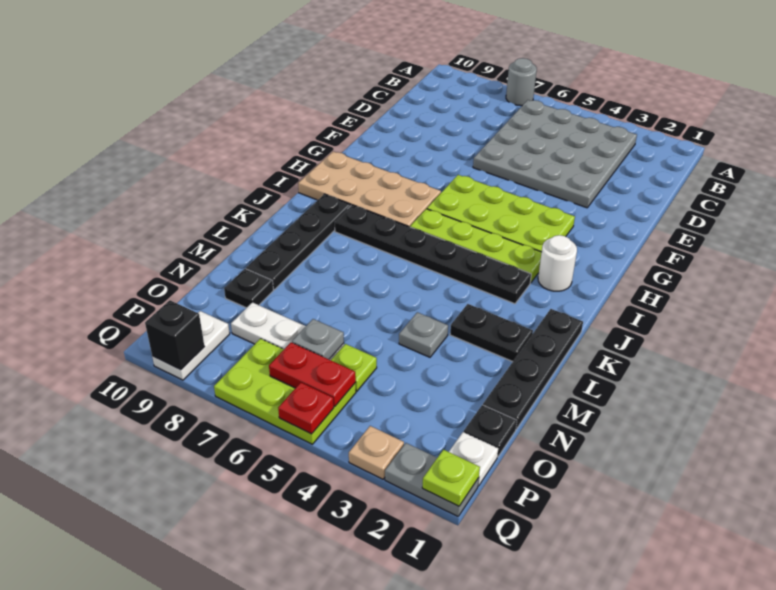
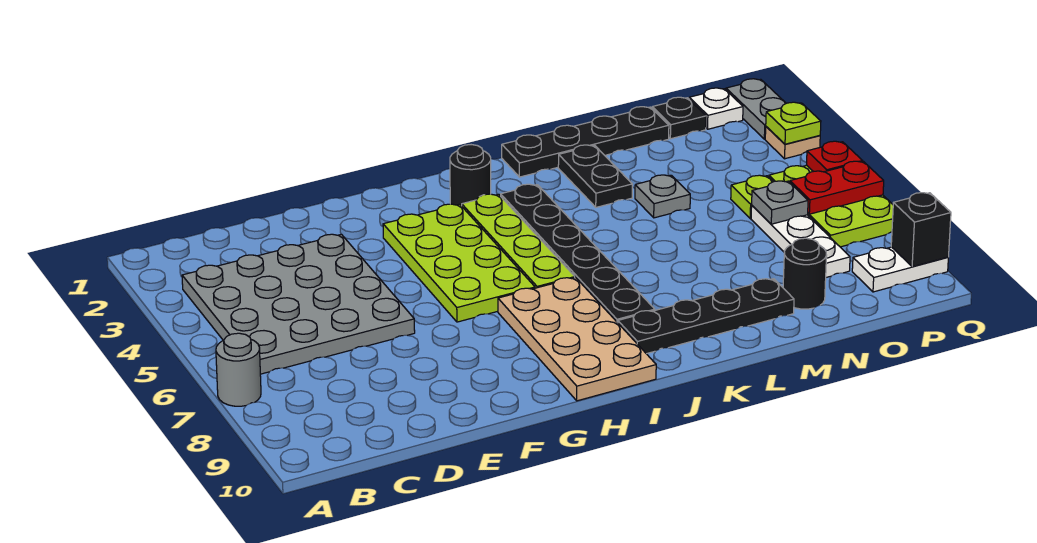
white 1x1 round brick [538,235,577,291] -> black 1x1 round brick [450,145,491,206]
black 1x1 plate [224,269,274,308] -> black 1x1 round brick [783,238,827,309]
red 1x2 plate [269,342,356,407] -> red 1x2 plate turned to [790,161,884,214]
lime 1x1 plate [422,450,480,506] -> lime 1x1 plate moved to [766,102,821,144]

